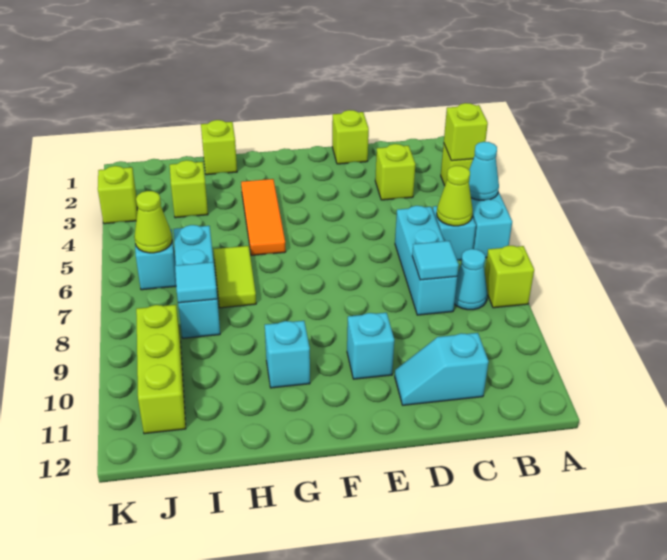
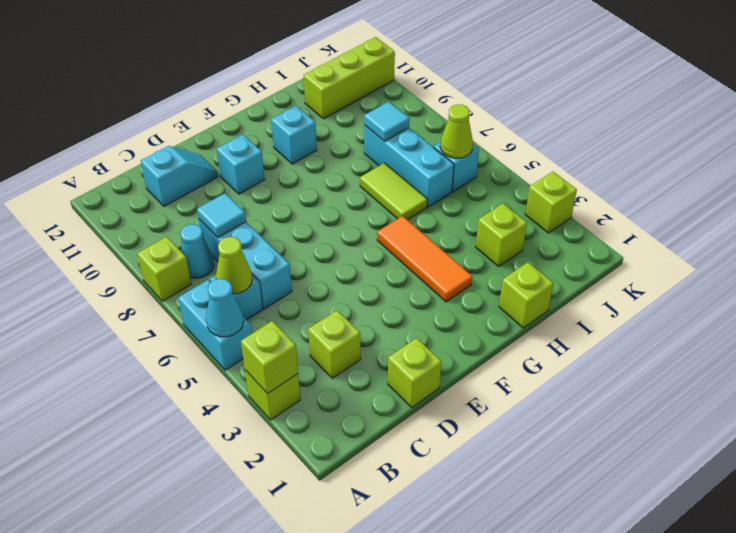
lime 1x3 brick [136,305,186,434] -> lime 1x3 brick turned to [304,37,395,119]

